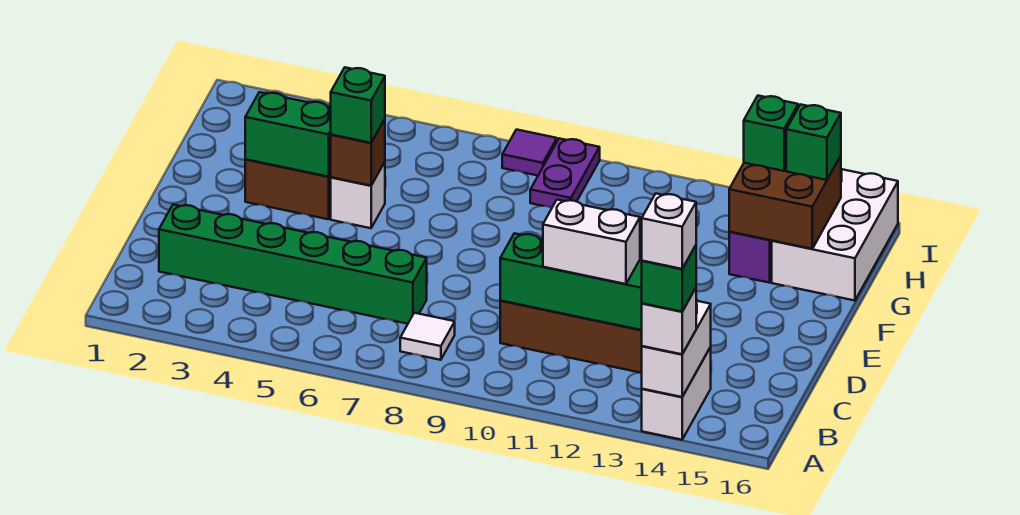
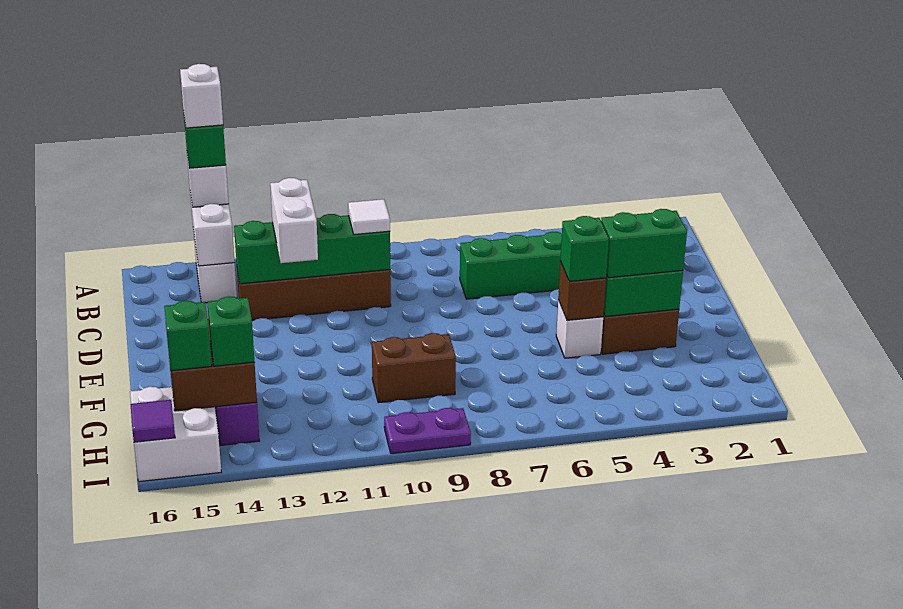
white 1x1 tile [400,313,455,360] -> white 1x1 tile moved to [348,199,390,235]
white 1x2 brick [543,200,640,284] -> white 1x2 brick turned to [270,178,318,263]
none -> green 1x2 brick [601,209,687,278]
none -> brown 1x2 brick [372,333,456,403]
white 2x3 brick [772,169,898,301] -> white 2x2 brick [130,387,221,482]
purple 1x2 plate [530,138,600,208] -> purple 1x2 plate turned to [384,408,471,454]
purple 1x1 tile [502,130,557,176] -> purple 1x1 tile moved to [130,400,175,442]

